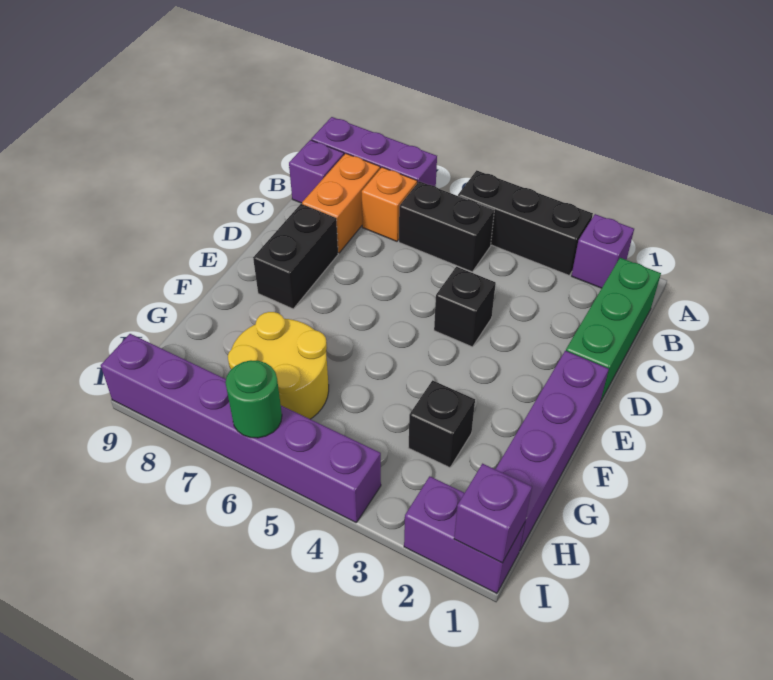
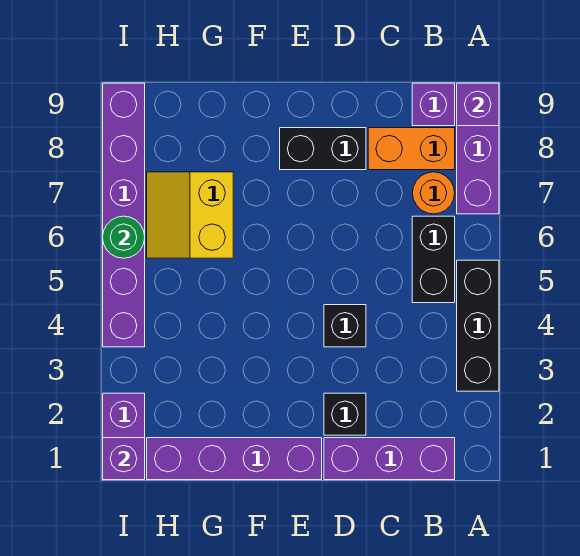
purple 1x1 brick [572,214,634,288] -> purple 1x1 brick moved to [457,83,499,126]
green 1x3 brick [566,258,661,400] -> purple 1x3 brick [324,438,455,480]
orange 1x1 brick [362,167,417,241] -> orange 1x1 round brick [413,172,455,214]
black 1x1 brick [408,380,475,468] -> black 1x1 brick moved to [324,393,366,435]
yellow 2x2 round brick [228,312,329,419] -> yellow 2x2 slope [147,172,233,258]

